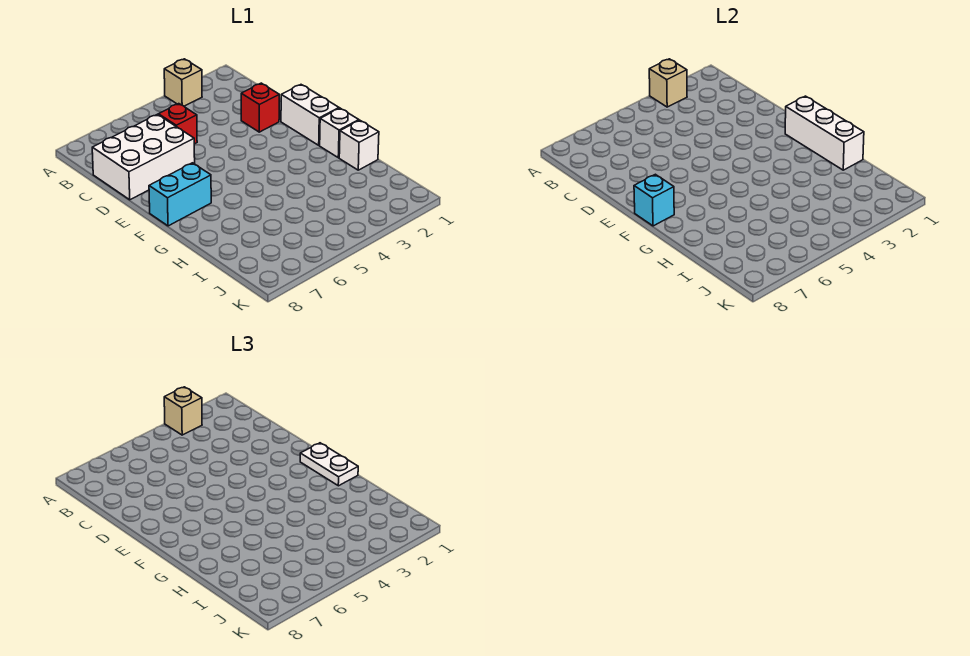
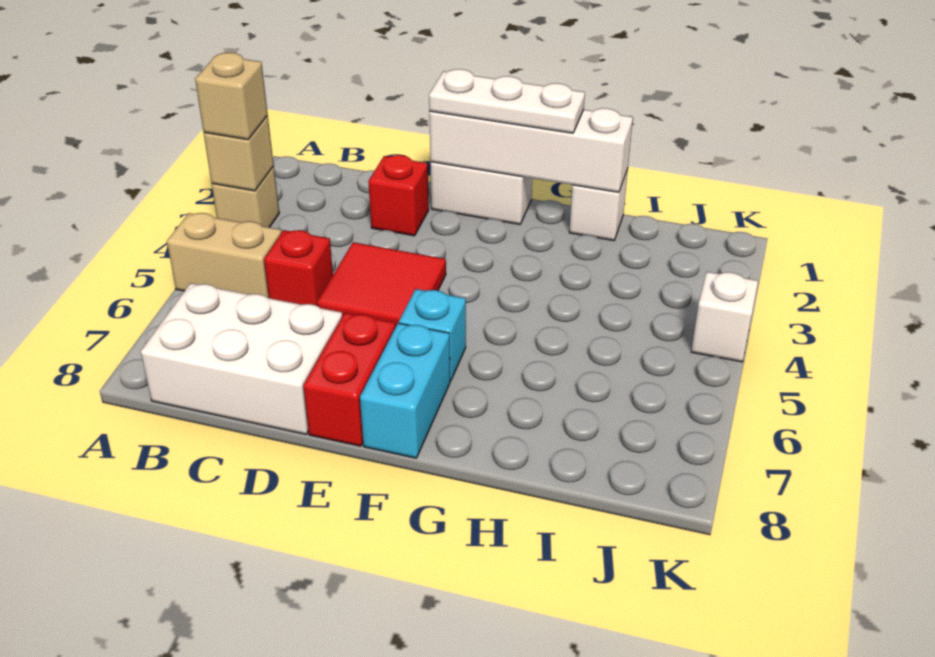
none -> tan 1x2 brick [167,213,282,298]
white 2x3 brick [92,114,195,200] -> white 2x3 brick turned to [141,283,342,434]
none -> red 2x2 tile [317,242,446,327]
none -> red 1x2 brick [303,313,395,446]
white 1x3 brick [785,96,864,170] -> white 1x4 brick [429,108,633,192]
white 1x2 plate [300,443,358,486] -> white 1x3 plate [429,69,585,133]
cyan 1x1 brick [634,174,674,226] -> cyan 1x1 brick moved to [399,289,466,381]
white 1x1 brick [320,108,359,158] -> white 1x1 brick moved to [691,272,758,362]

